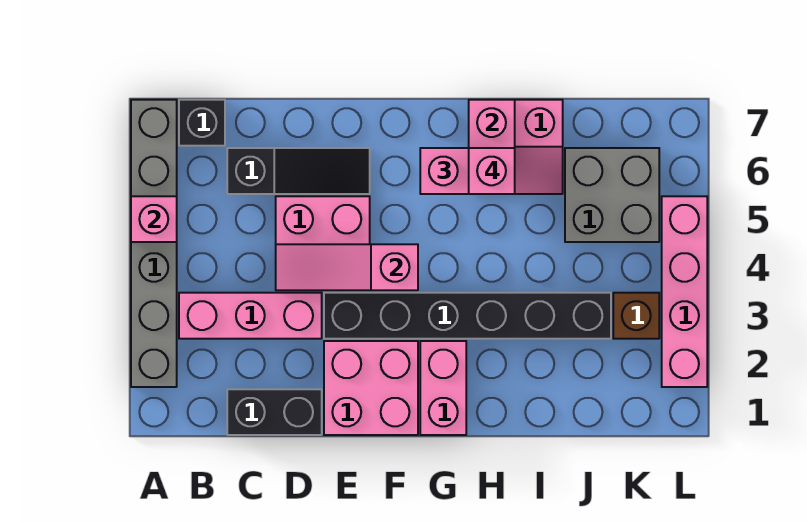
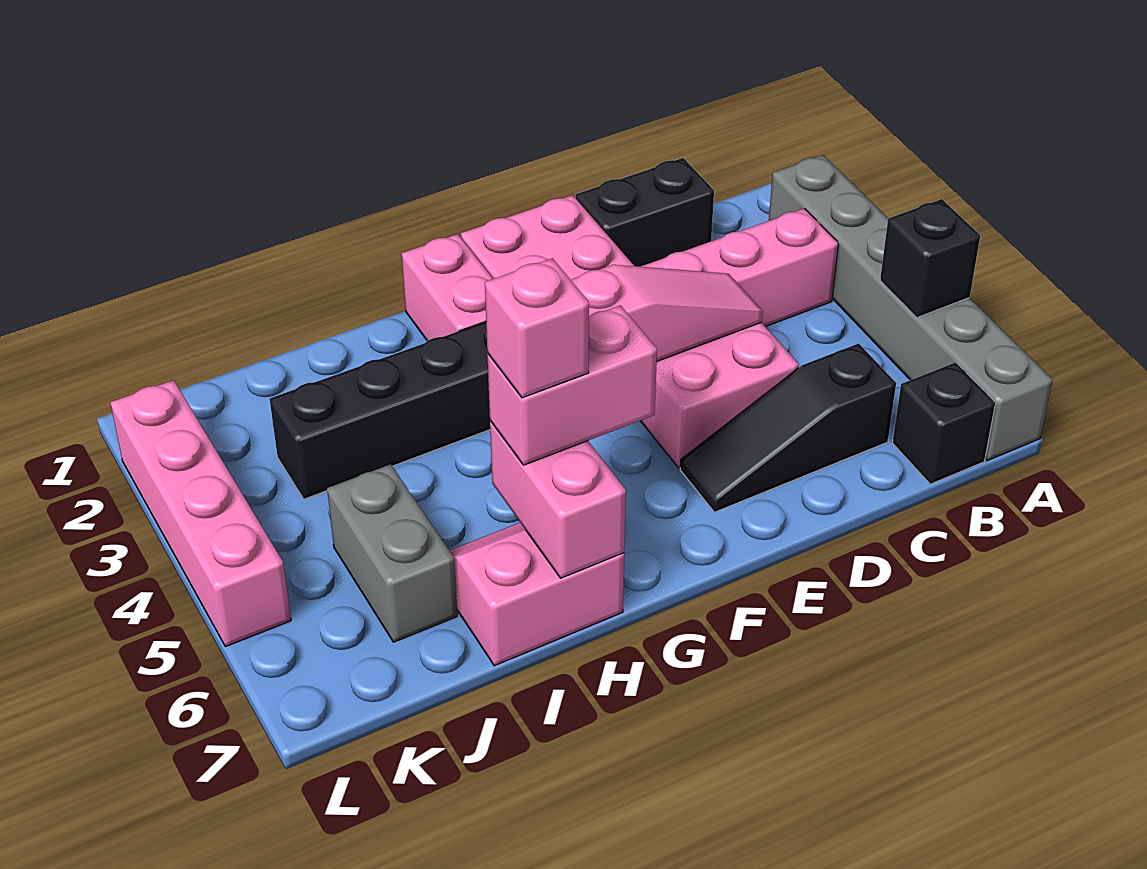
pink 1x1 brick [131,196,177,242] -> black 1x1 brick [880,199,980,318]
grey 2x2 brick [565,148,659,242] -> grey 1x2 brick [327,464,457,642]
brown 1x1 brick [613,293,659,339] -> none

